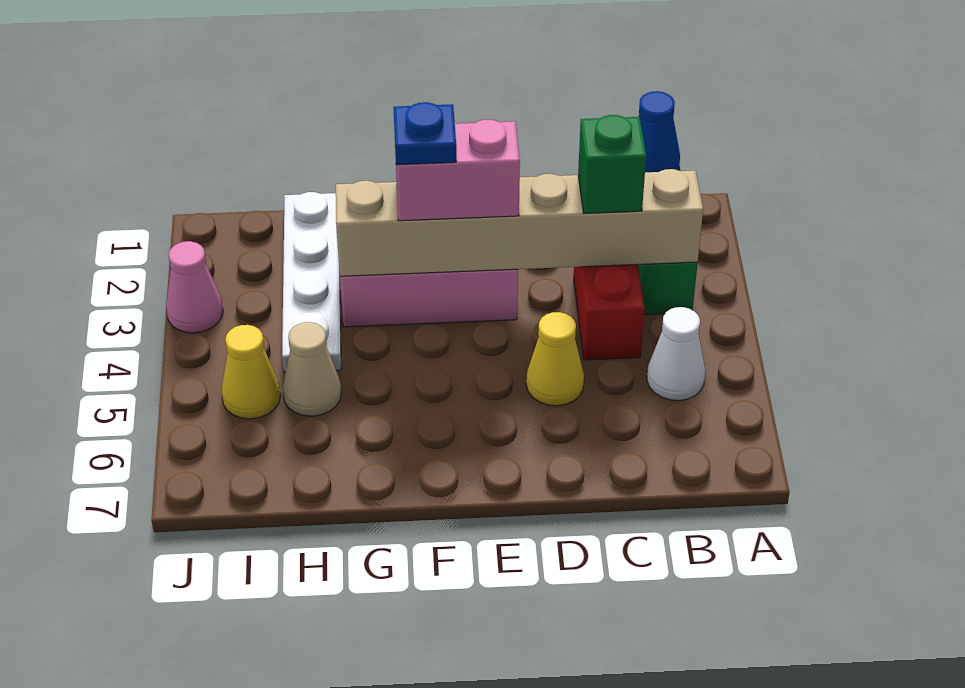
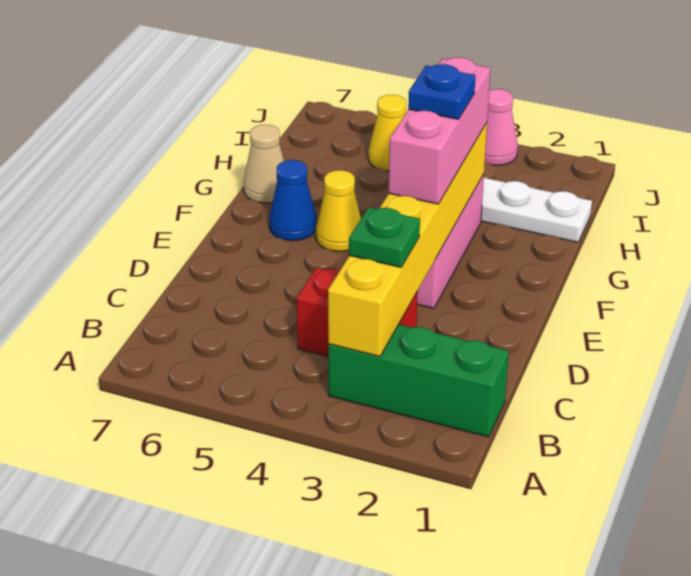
blue 1x1 cone [638,91,680,172] -> blue 1x1 cone moved to [269,160,317,241]
tan 1x6 brick [336,169,703,276] -> yellow 1x6 brick [328,123,487,357]
white 1x1 cone [647,307,705,401] -> none
green 1x1 brick [578,115,646,214] -> green 1x1 plate [349,207,420,267]
yellow 1x1 cone [526,312,584,406] -> yellow 1x1 cone moved to [316,170,361,251]
pink 1x2 brick [396,120,520,221] -> pink 1x3 brick [389,57,490,204]
tan 1x1 cone [283,322,341,416] -> tan 1x1 cone moved to [243,124,284,203]

